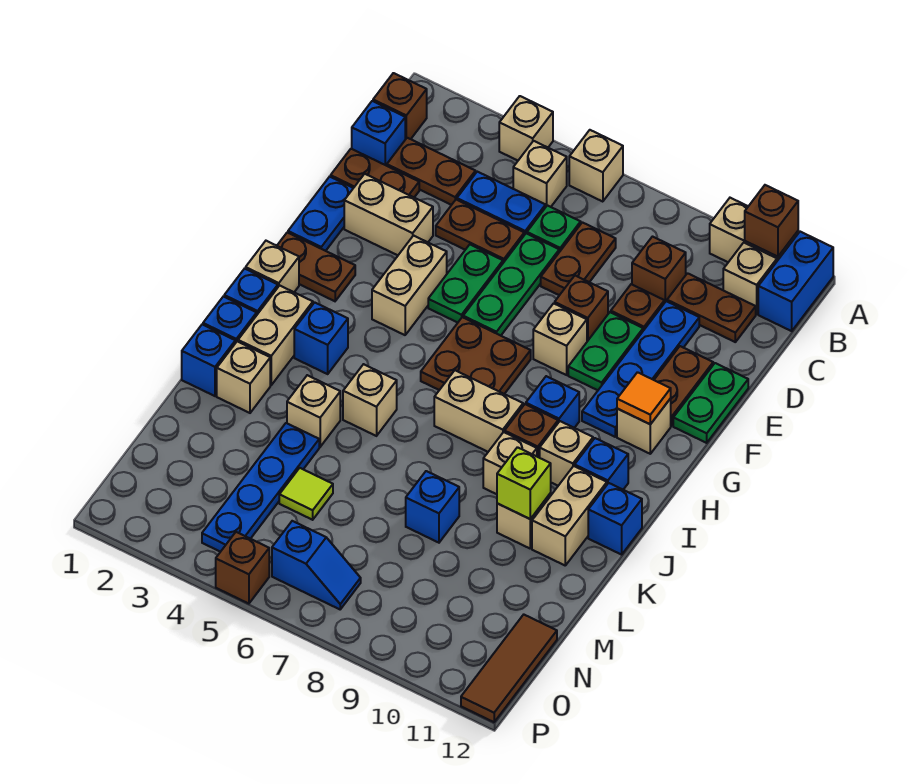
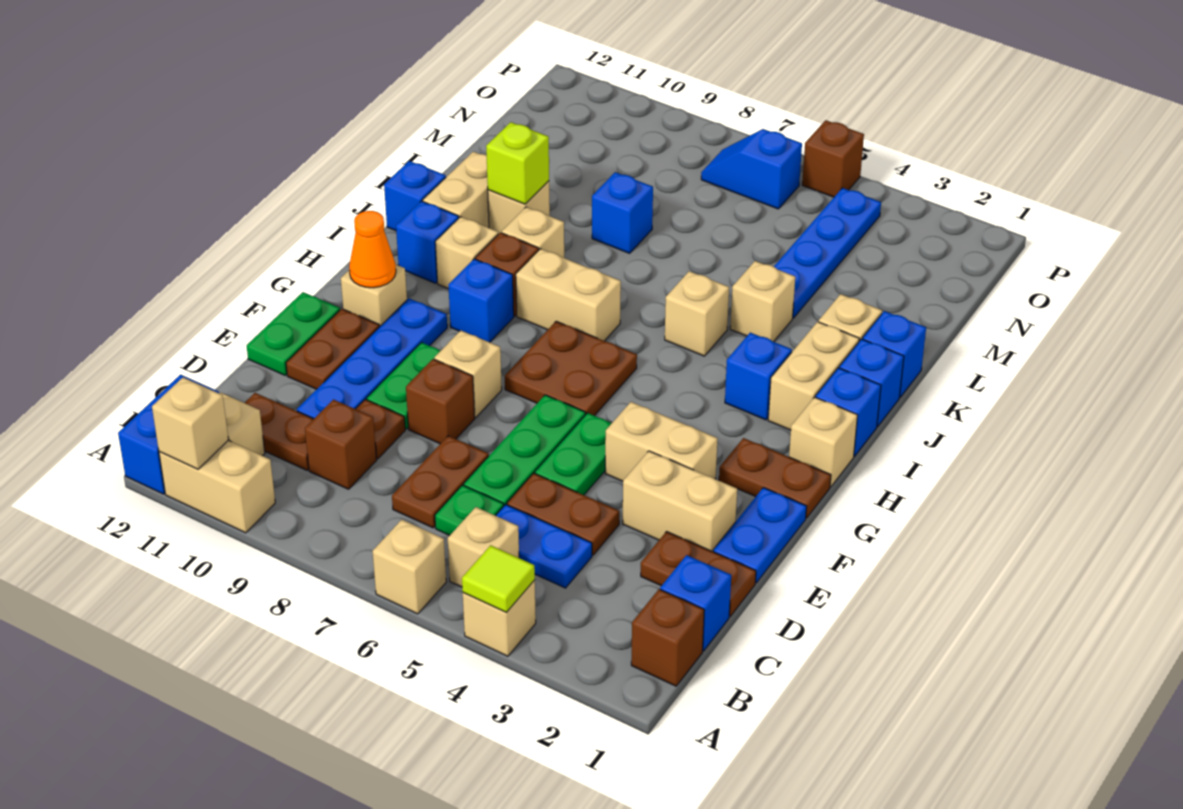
brown 1x1 brick [745,185,798,257] -> tan 1x1 brick [152,377,229,469]
brown 1x2 plate [387,138,475,205] -> none
tan 1x2 brick [372,236,447,335] -> tan 1x2 brick turned to [605,402,717,481]
orange 1x1 tile [617,372,671,424] -> orange 1x1 cone [349,211,396,288]
lime 1x1 tile [279,468,333,520] -> lime 1x1 tile moved to [462,545,535,612]
brown 1x3 tile [461,615,557,722] -> none

